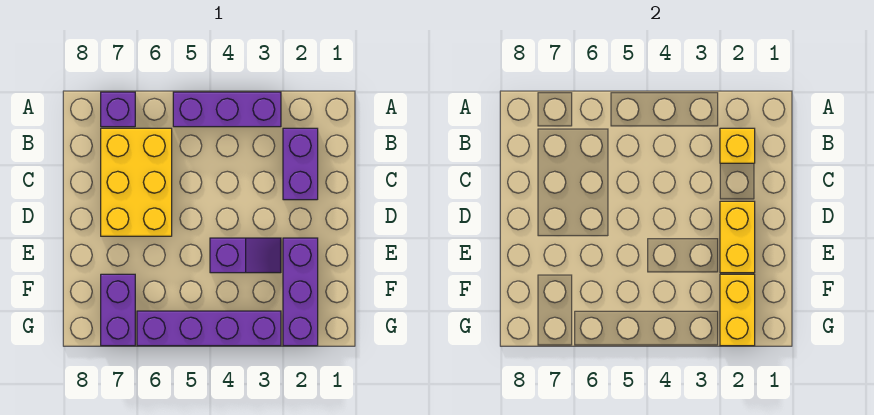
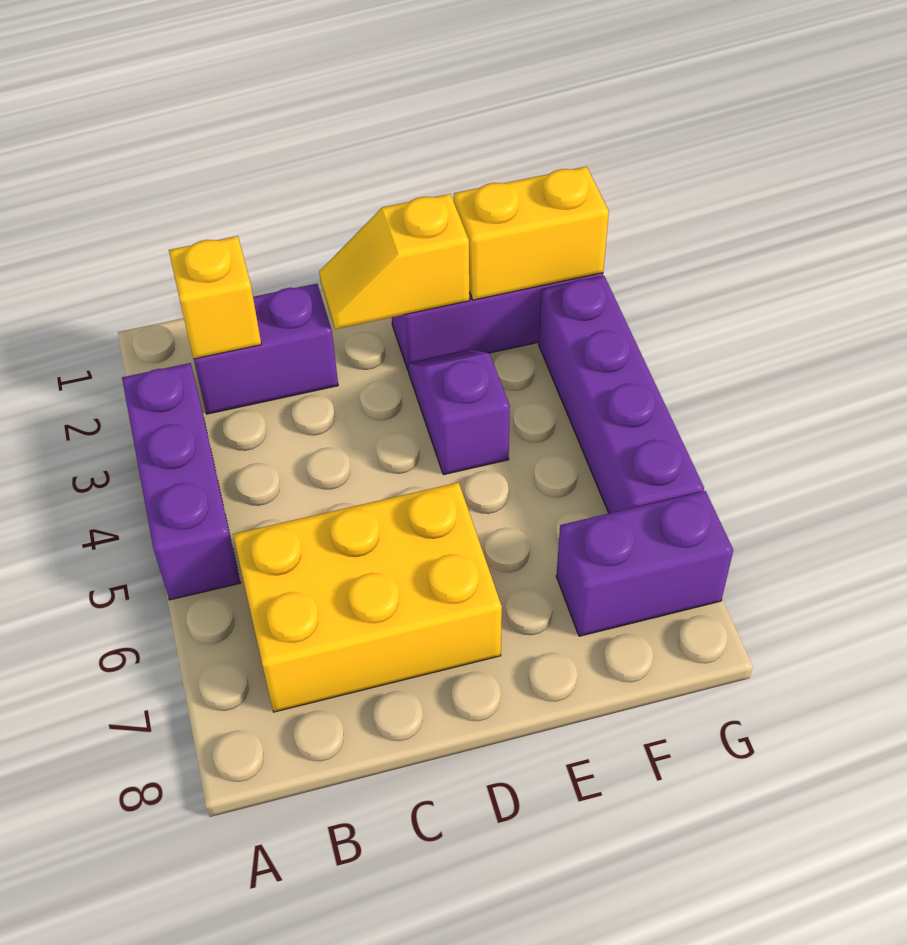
purple 1x1 brick [101,92,135,127] -> none
yellow 1x2 brick [720,201,755,273] -> yellow 1x2 slope [319,194,469,329]

